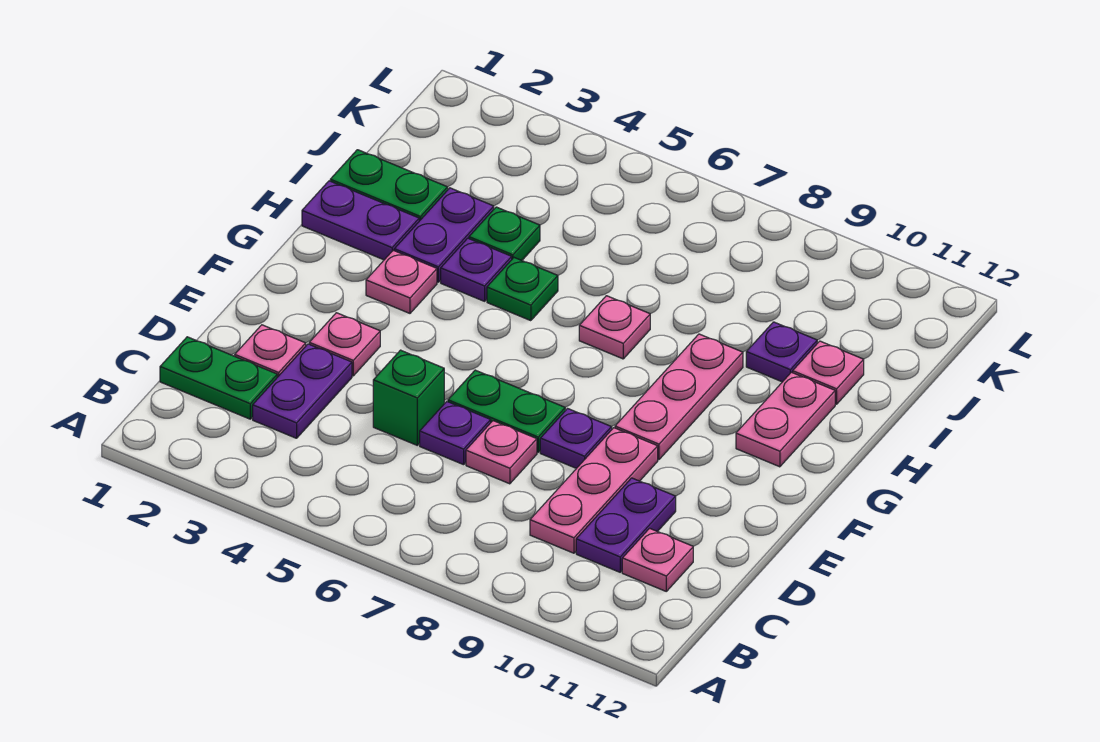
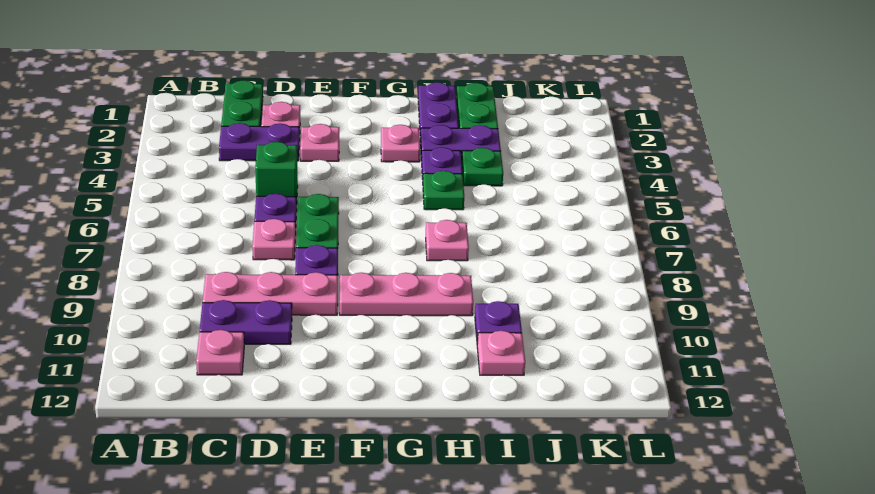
pink 1x2 plate [736,372,835,467] -> none

